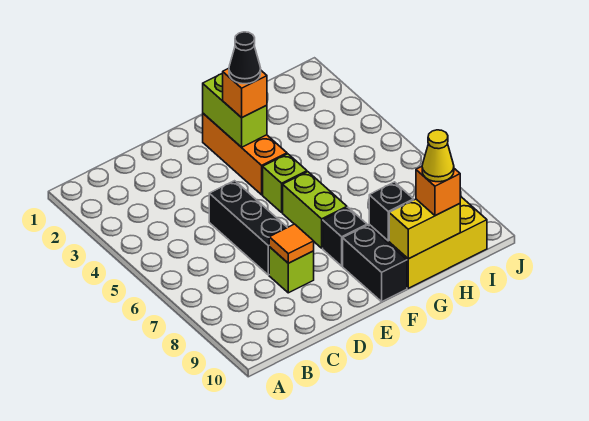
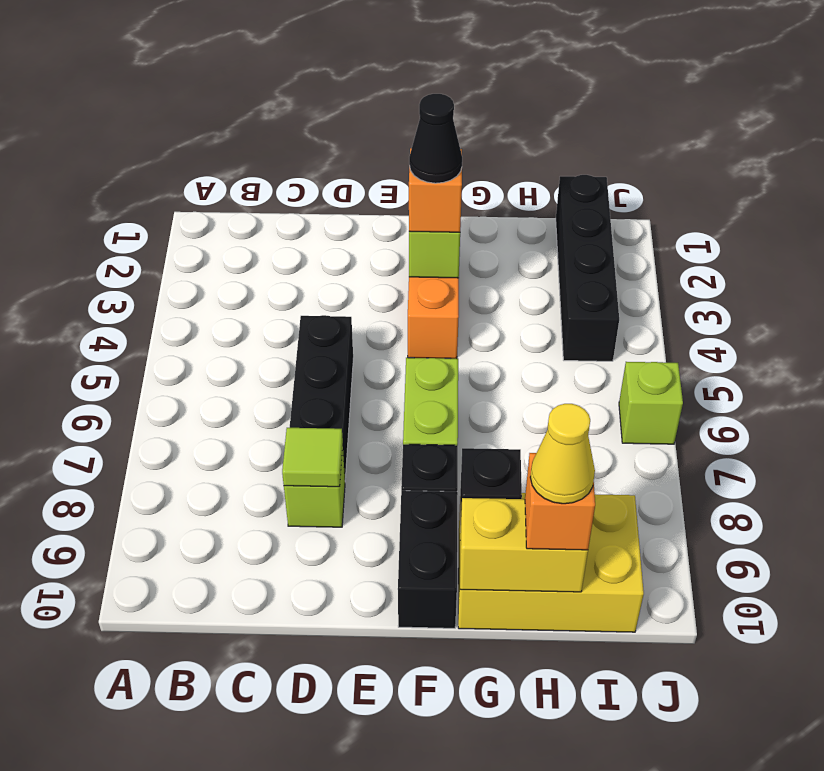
orange 1x1 tile [269,224,314,263] -> lime 1x1 tile [282,428,343,487]
lime 1x1 brick [263,154,307,212] -> lime 1x1 brick moved to [619,362,683,444]
none -> black 1x4 brick [556,175,619,361]

